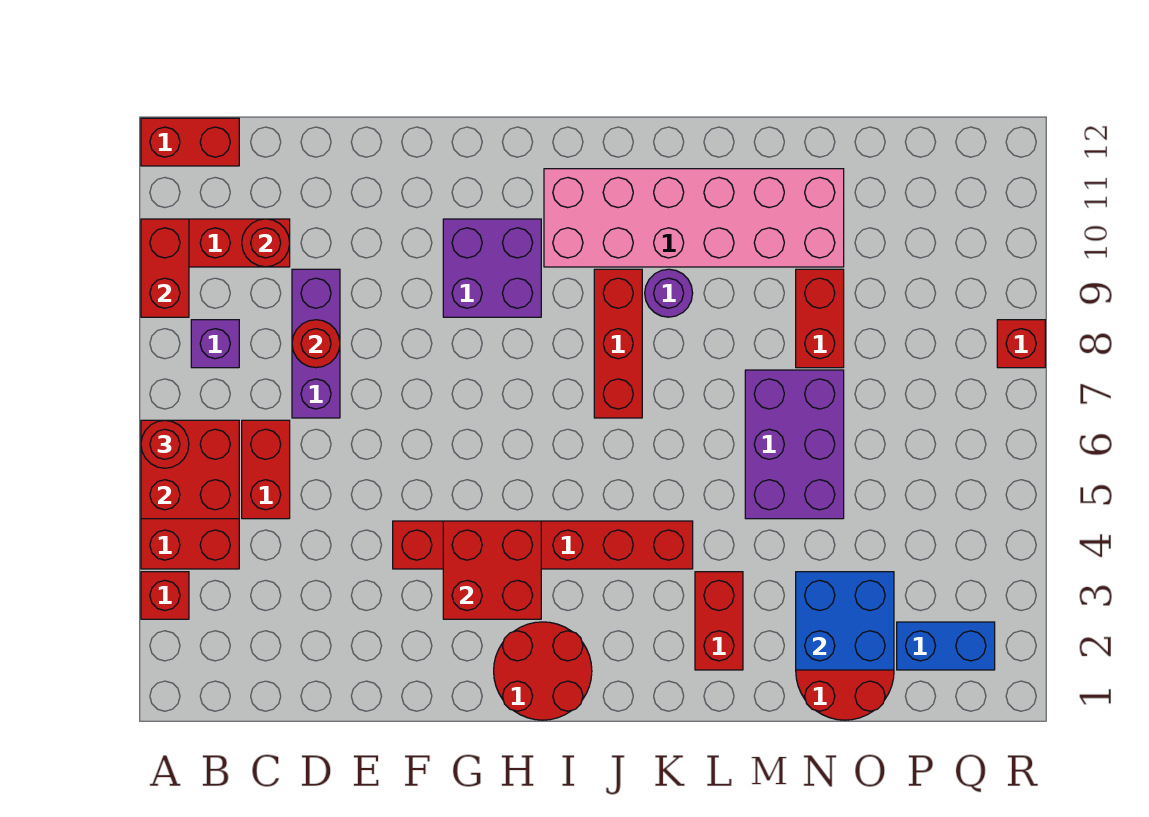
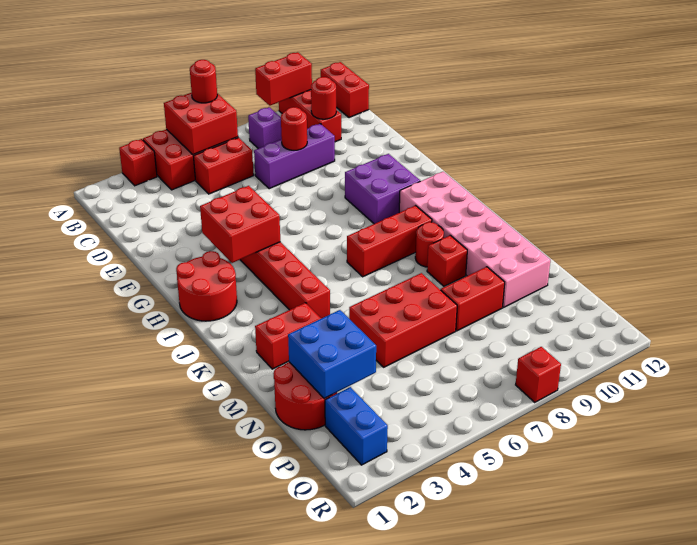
purple 1x1 round brick [645,269,693,317] -> red 1x1 round brick [415,222,444,267]
none -> red 1x1 brick [427,235,467,286]
purple 2x3 brick [745,370,844,519] -> red 2x3 brick [349,273,457,367]

